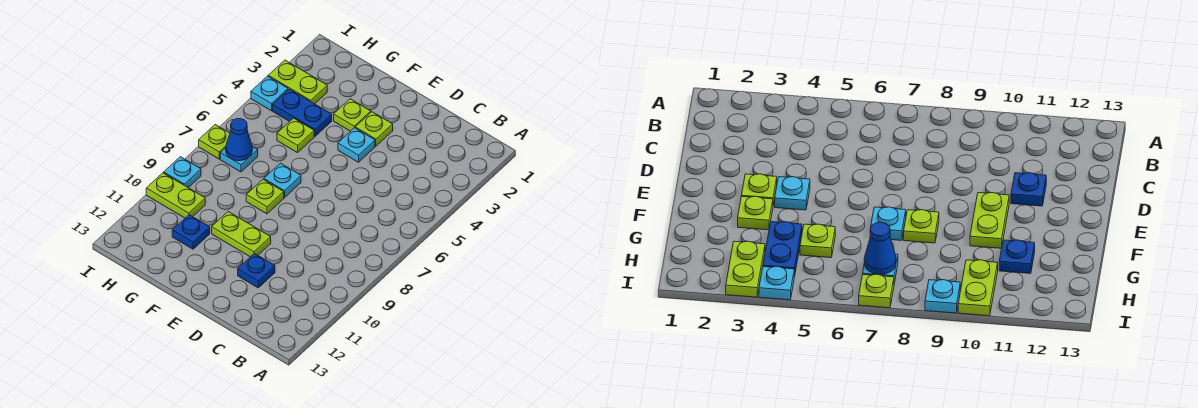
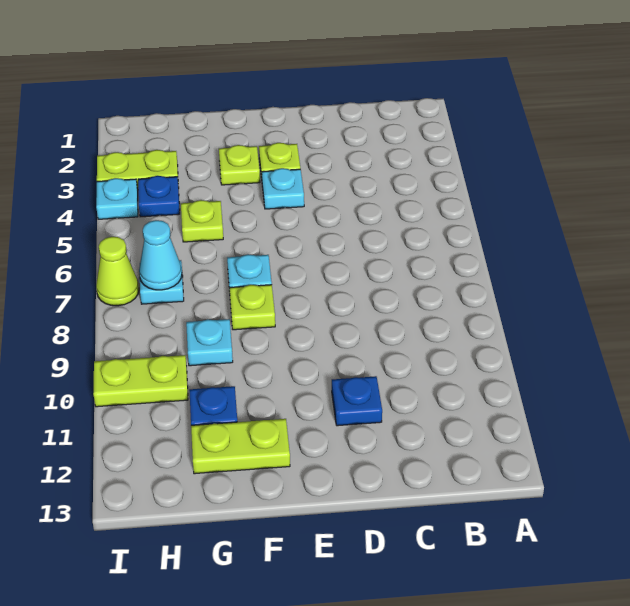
lime 1x2 plate [212,212,271,257] -> lime 1x2 plate moved to [191,419,290,474]
blue 1x2 plate [273,89,332,136] -> blue 1x1 plate [138,176,180,217]
blue 1x1 cone [226,119,252,161] -> cyan 1x1 cone [139,220,182,290]
lime 1x1 plate [199,125,230,159] -> lime 1x1 cone [96,237,139,306]
cyan 1x1 plate [164,157,201,188] -> cyan 1x1 plate moved to [186,319,233,366]

